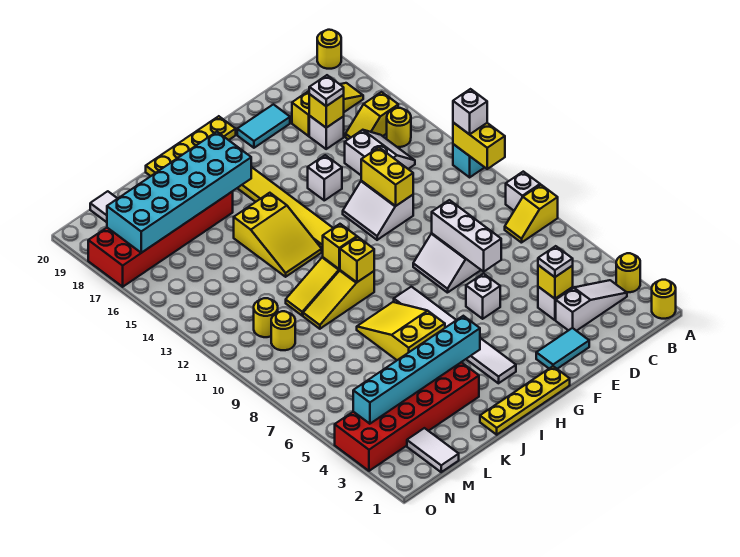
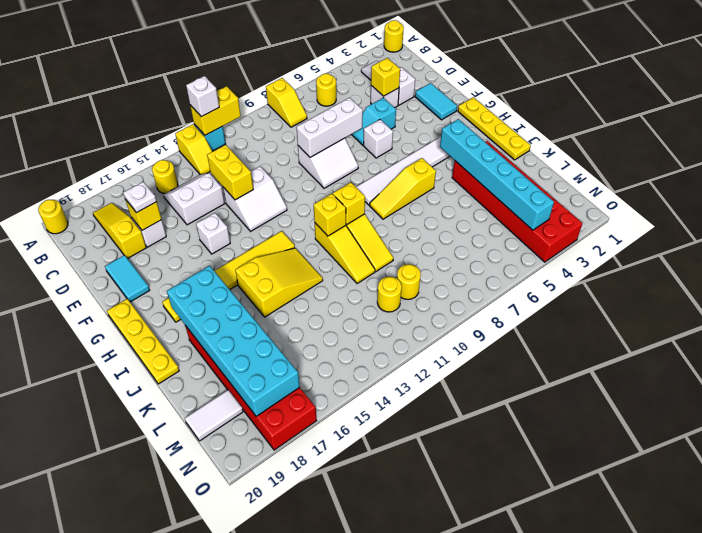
yellow 1x1 round brick [616,253,640,292] -> yellow 1x1 round brick moved to [316,74,336,106]
white 1x1 brick [506,172,540,210] -> none
yellow 1x2 slope [346,92,398,139] -> yellow 1x2 slope moved to [175,124,212,174]
white 1x1 plate [538,246,573,277] -> none
none -> cyan 1x2 slope [351,98,396,145]
yellow 1x2 brick [361,148,413,206] -> yellow 1x2 brick turned to [207,145,253,200]
yellow 2x3 slope [357,302,445,360] -> yellow 1x3 slope [370,158,436,219]
white 1x2 tile [407,428,459,472] -> none

